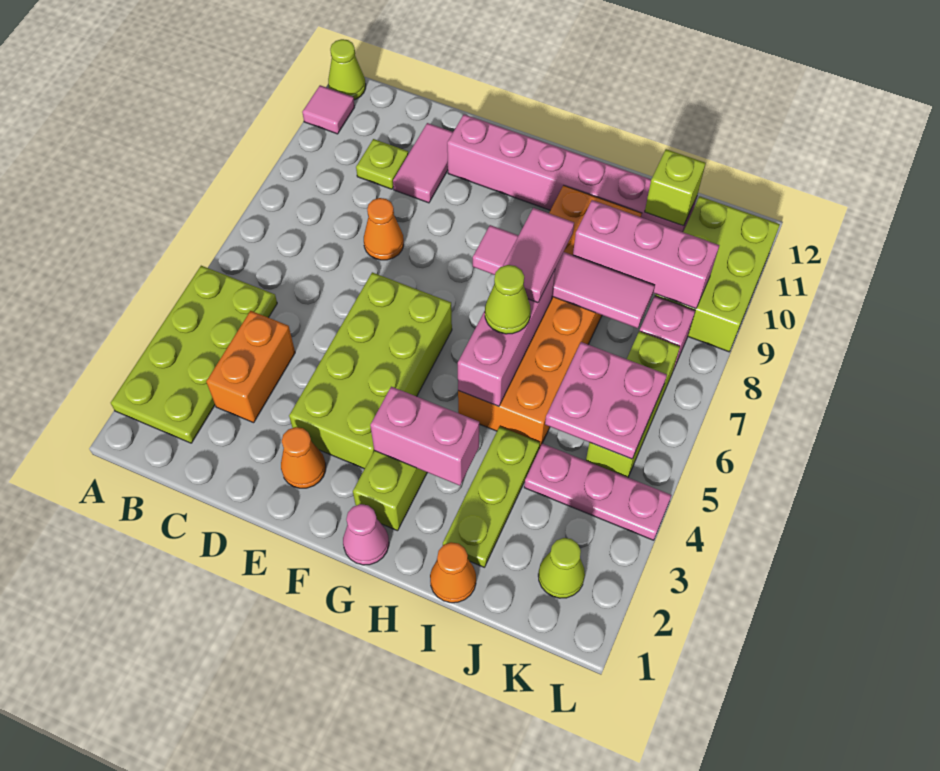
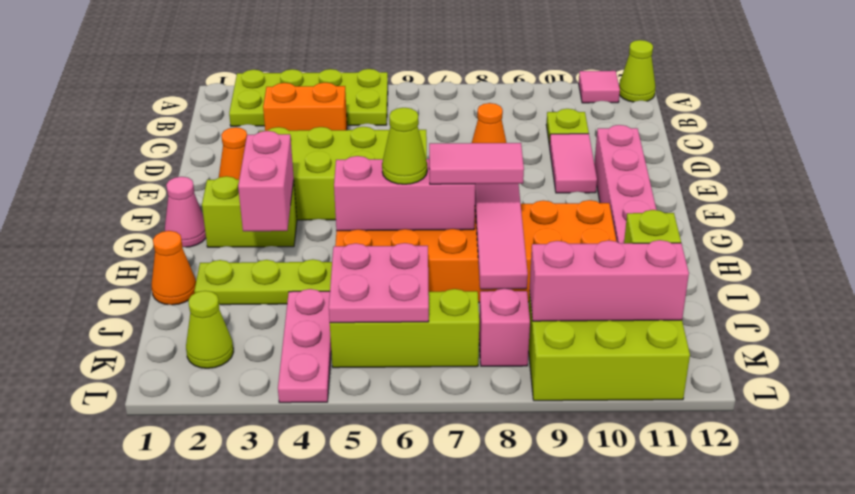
pink 1x2 tile [393,123,453,203] -> pink 1x2 tile turned to [549,134,597,193]
pink 1x3 brick [573,200,719,309] -> pink 1x3 brick turned to [529,240,689,321]

